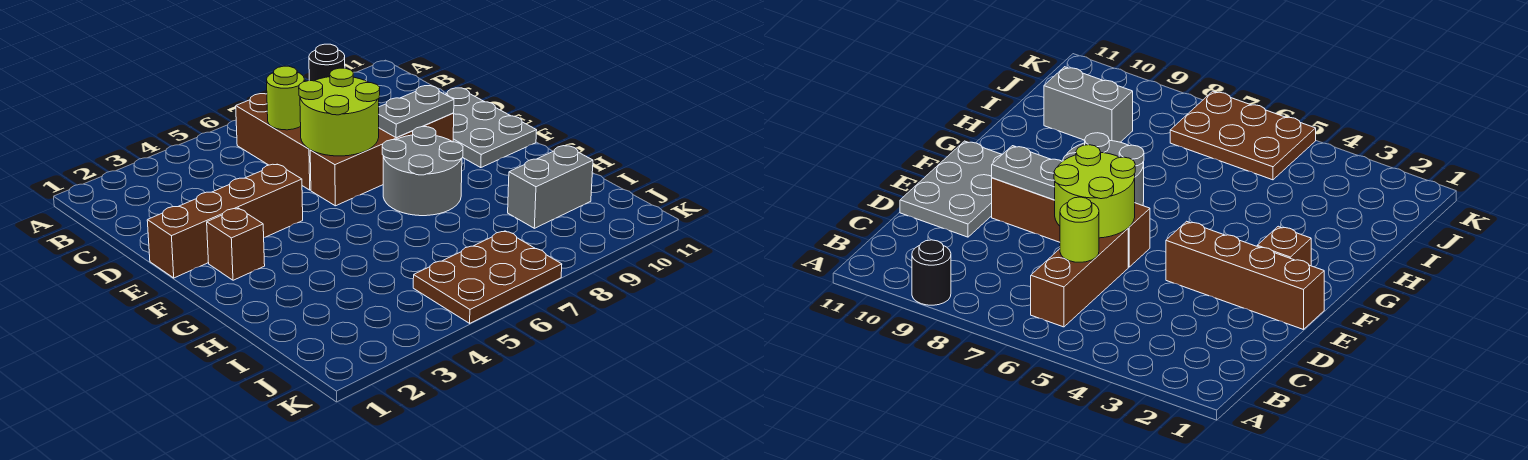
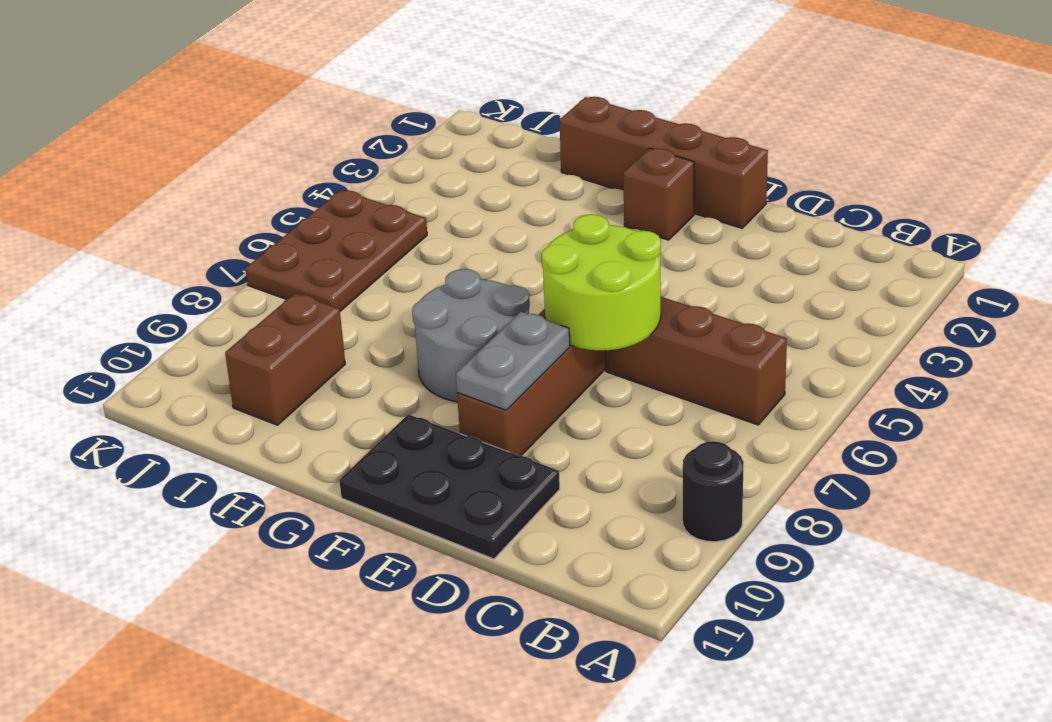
lime 1x1 round brick [267,66,305,130] -> none
grey 2x3 plate [445,88,537,168] -> black 2x3 plate [339,414,560,559]
brown 1x4 brick [147,164,303,278] -> brown 1x4 brick turned to [559,97,768,228]
grey 1x2 brick [508,146,593,228] -> brown 1x2 brick [225,293,345,425]

